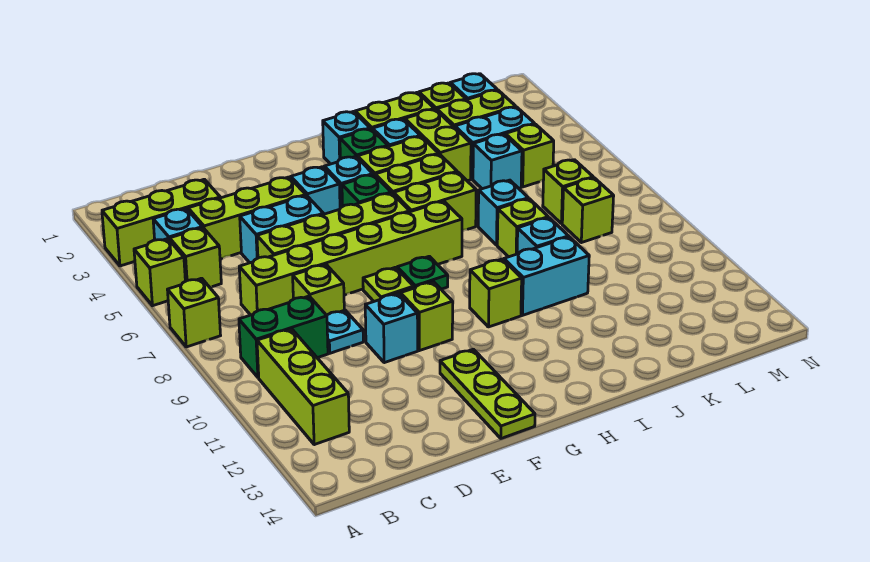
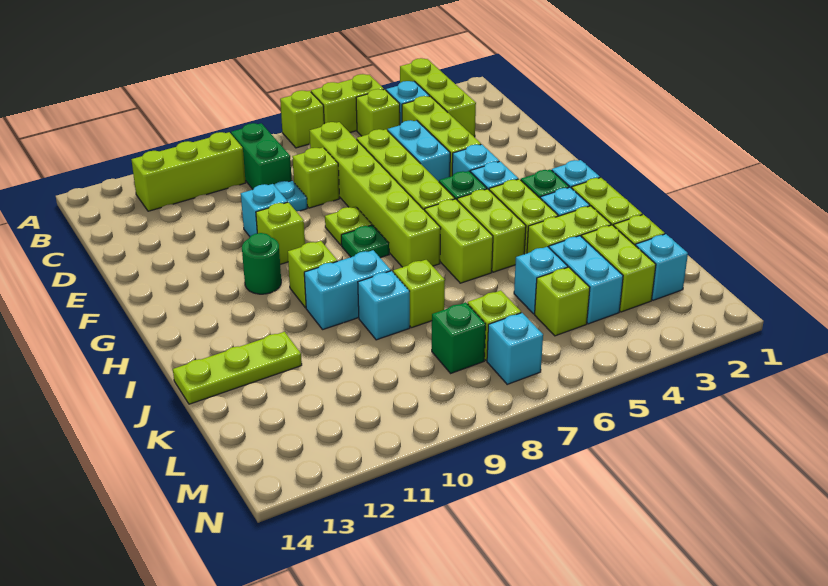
lime 1x1 brick [134,239,185,306] -> lime 1x2 brick [311,74,384,133]
lime 1x3 plate [440,349,535,438] -> lime 1x3 plate moved to [173,332,302,404]
none -> green 1x1 round brick [242,233,281,294]
cyan 1x2 brick [504,237,589,315] -> cyan 1x2 brick turned to [304,250,391,329]
cyan 1x1 brick [478,180,528,245] -> cyan 1x1 brick moved to [487,313,543,384]
lime 1x1 brick [562,178,614,243] -> green 1x1 brick [432,302,486,373]

